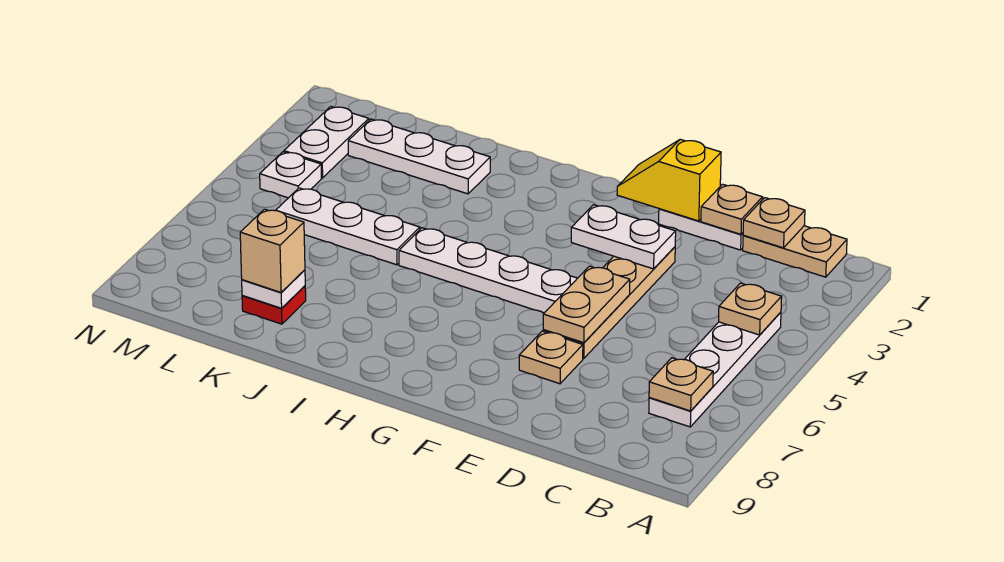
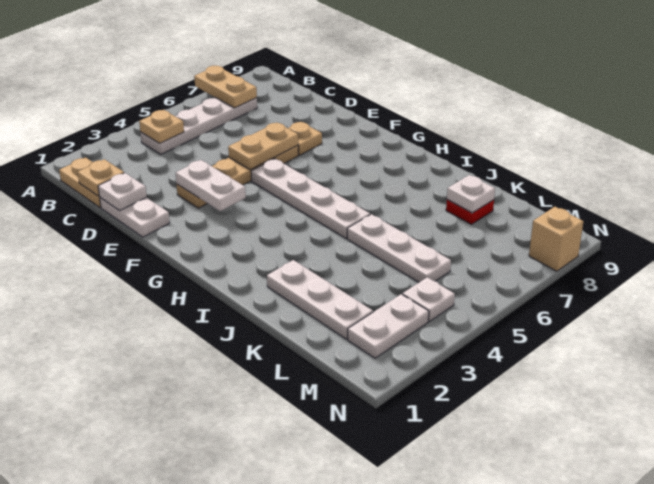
tan 1x1 plate [649,358,713,411] -> tan 1x2 plate [194,66,257,108]
tan 1x1 plate [701,184,763,234] -> white 1x1 plate [98,173,147,211]
yellow 1x2 slope [617,139,721,221] -> none
tan 1x1 brick [240,209,305,292] -> tan 1x1 brick moved to [529,207,583,271]

